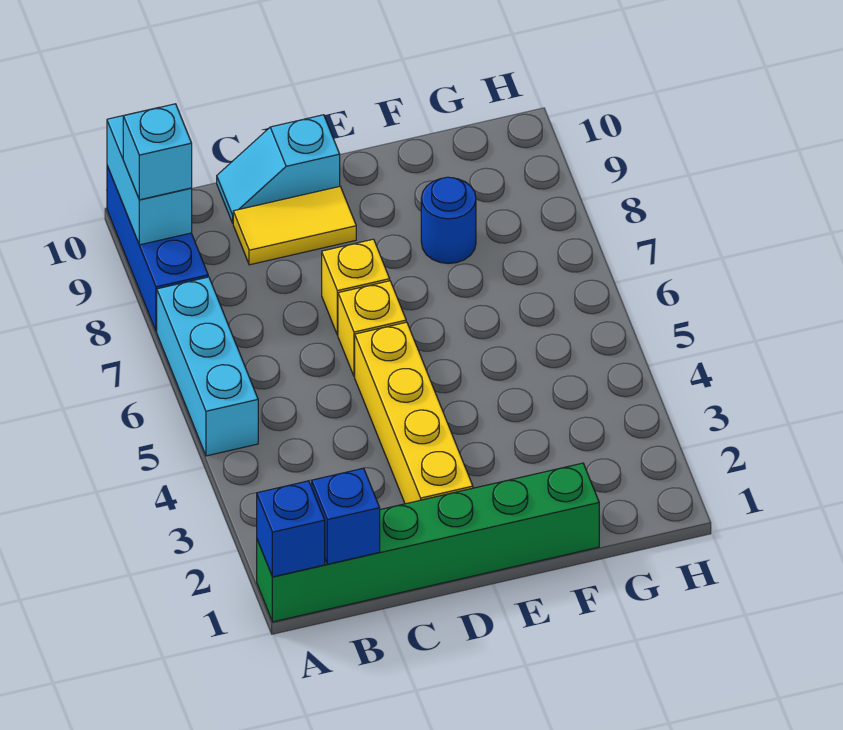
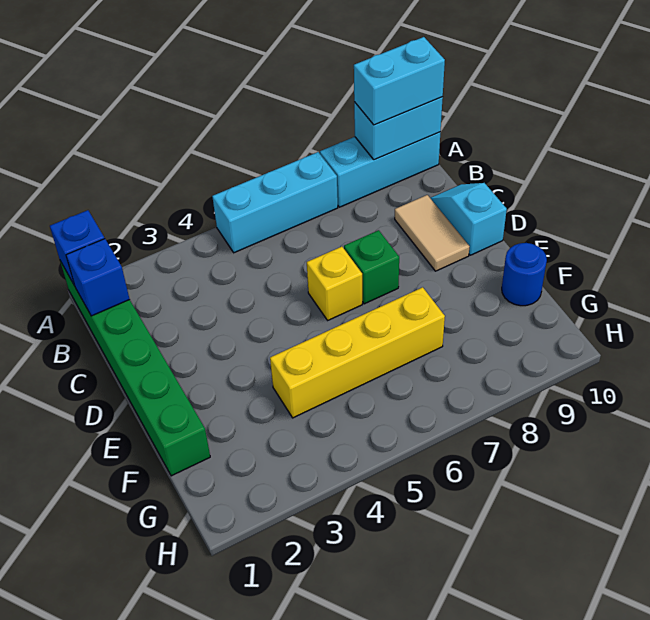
blue 1x3 brick [107,166,208,331] -> cyan 1x3 brick [320,132,440,207]
cyan 1x1 brick [123,104,192,200] -> cyan 1x2 brick [354,37,445,125]
yellow 1x2 tile [233,186,356,265] -> tan 1x2 tile [395,195,470,271]
yellow 1x4 brick [355,322,473,504] -> yellow 1x4 brick moved to [270,287,445,418]
yellow 1x1 brick [322,239,390,335] -> green 1x1 brick [344,230,399,304]
blue 1x1 round brick [421,177,476,264] -> blue 1x1 round brick moved to [502,243,547,306]

